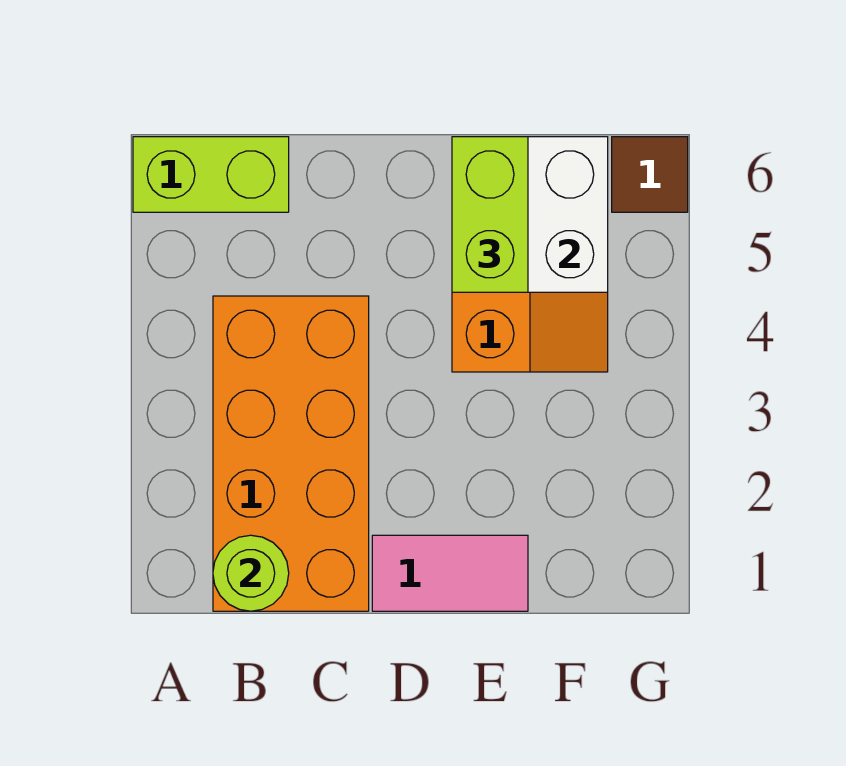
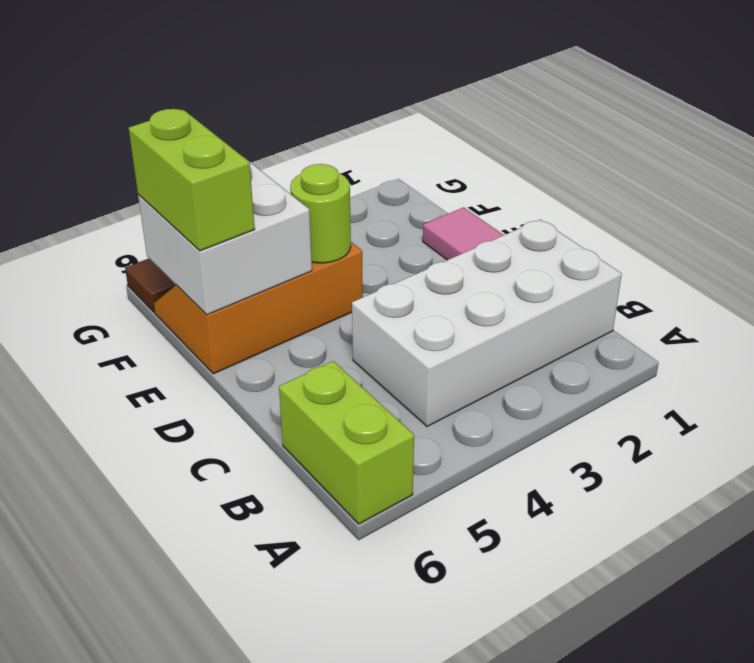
orange 2x4 brick [213,296,369,611] -> white 2x4 brick [352,220,622,427]
lime 1x1 round brick [213,535,289,611] -> lime 1x1 round brick moved to [290,164,351,263]
lime 1x2 brick [452,137,528,292] -> lime 1x2 brick turned to [129,109,255,251]

